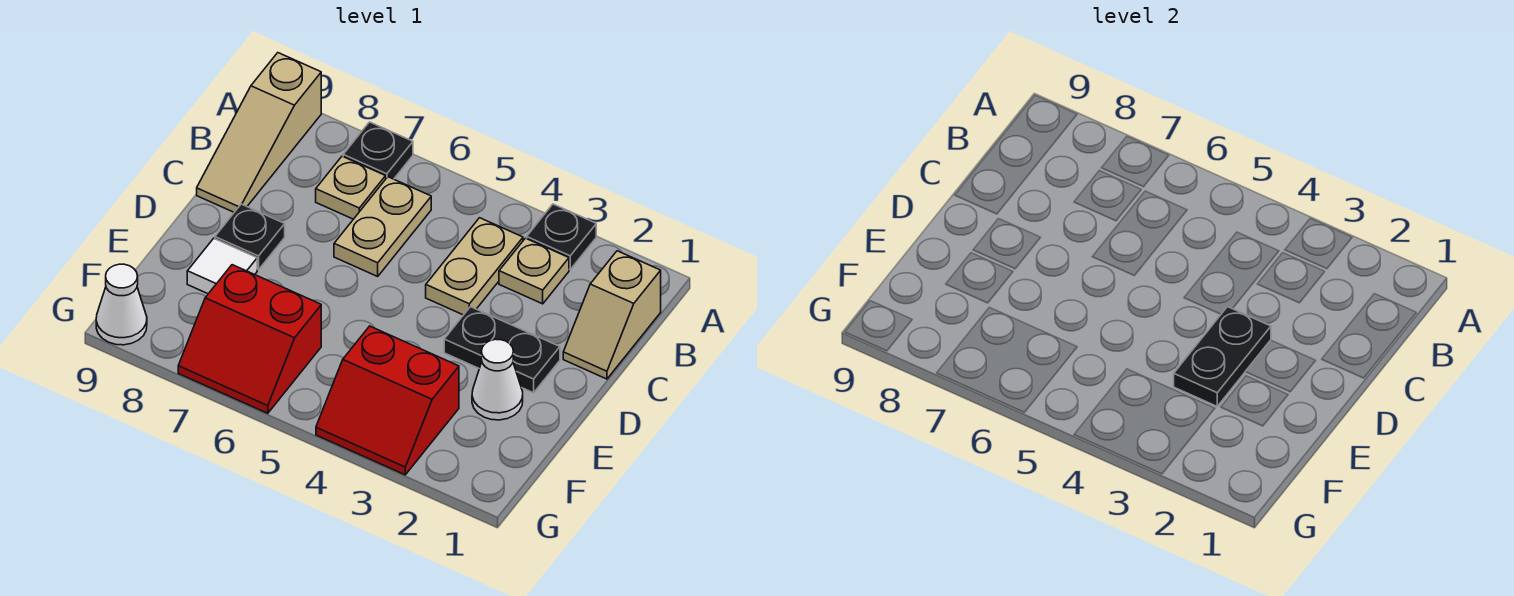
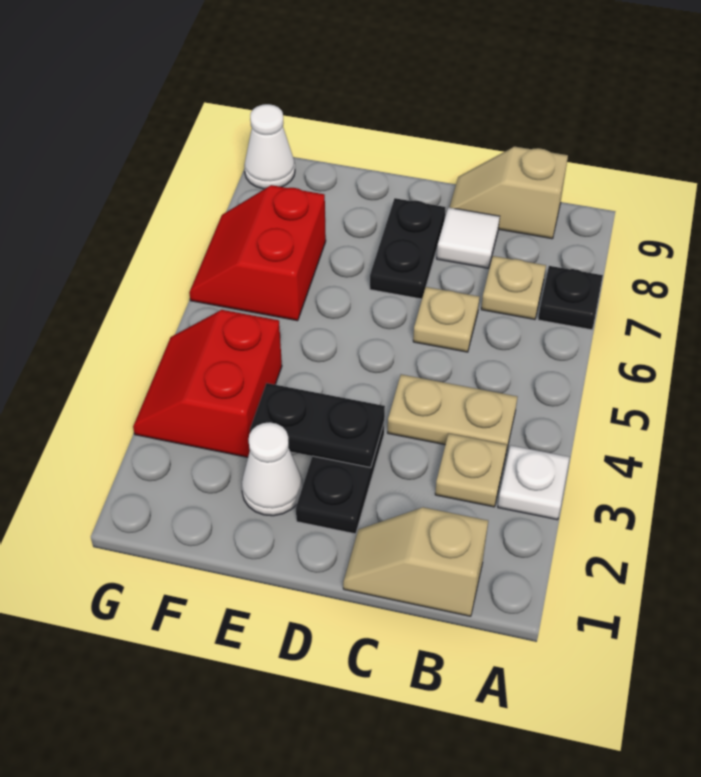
black 1x1 plate [527,204,596,269] -> white 1x1 plate [498,445,570,520]
tan 1x3 slope [197,53,321,212] -> tan 1x2 slope [450,147,568,239]
tan 1x2 plate [334,177,431,276] -> tan 1x1 plate [413,287,479,352]
black 1x1 plate [215,204,285,270] -> black 1x2 plate [370,198,445,299]
white 1x1 tile [187,238,257,294] -> white 1x1 tile moved to [437,207,500,268]

